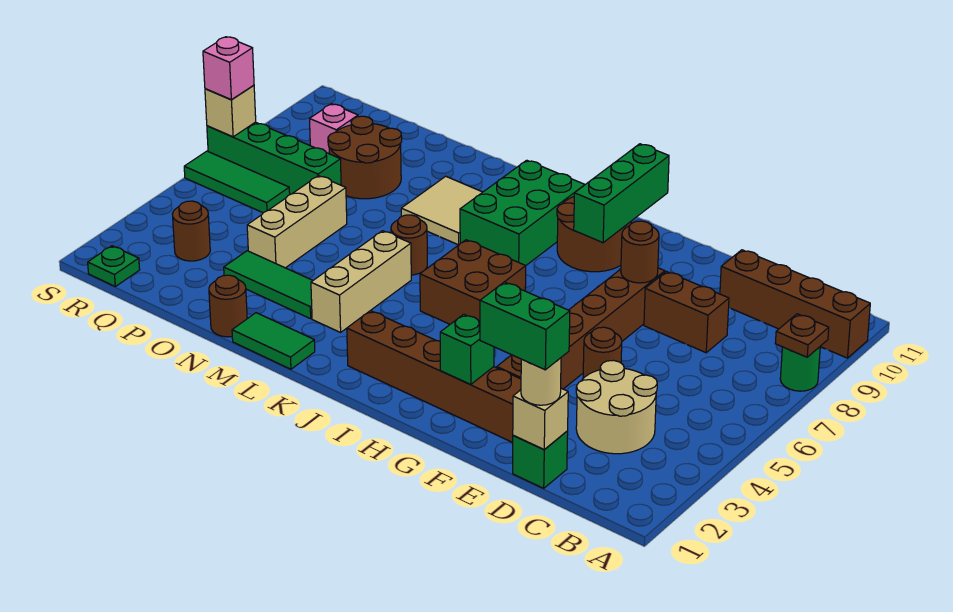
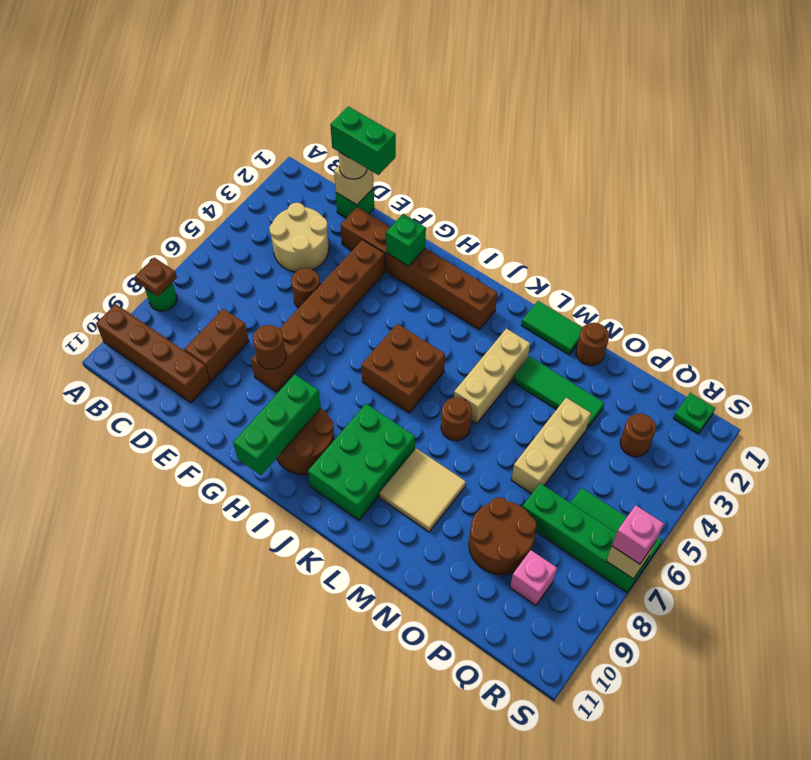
brown 1x2 brick [644,272,729,353] -> brown 1x2 brick turned to [184,309,249,382]

